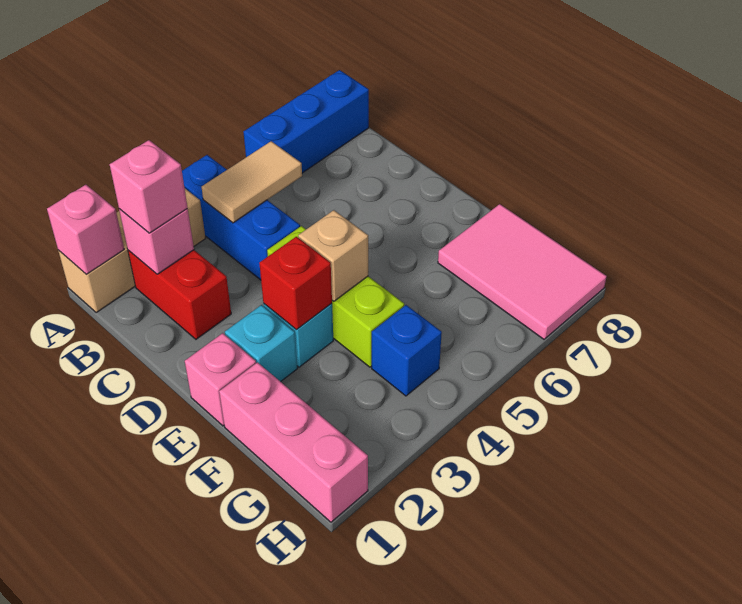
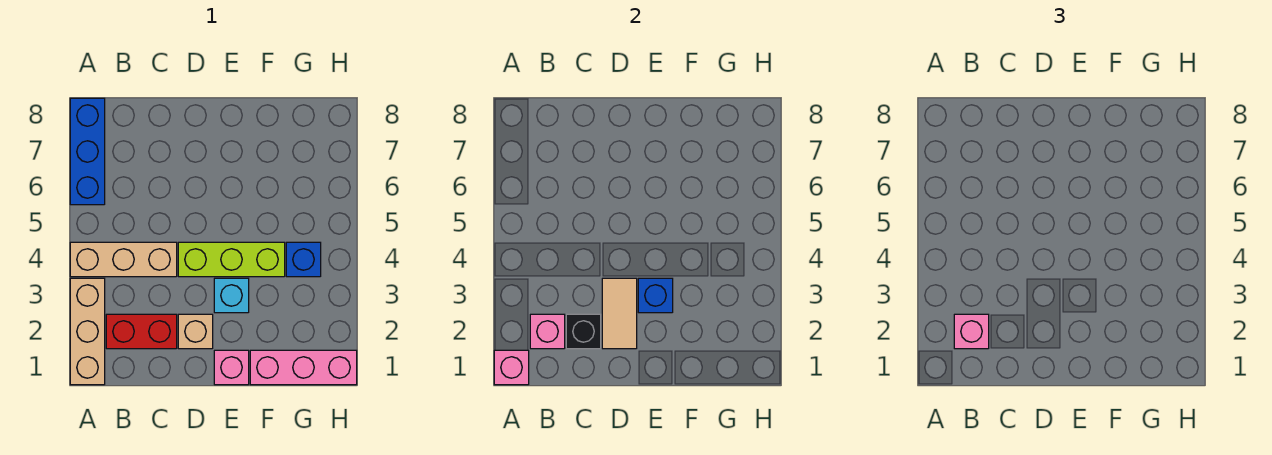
blue 1x3 brick [182,155,300,280] -> tan 1x3 brick [70,242,177,277]
tan 1x2 tile [202,141,302,223] -> tan 1x2 tile moved to [602,278,637,349]
none -> black 1x1 brick [566,314,601,349]
cyan 1x1 brick [225,305,297,382] -> none
red 1x1 brick [259,237,332,330] -> blue 1x1 brick [638,278,673,313]
tan 1x1 brick [298,210,368,301] -> tan 1x1 brick moved to [178,314,213,349]
pink 2x3 tile [438,204,607,339] -> none

